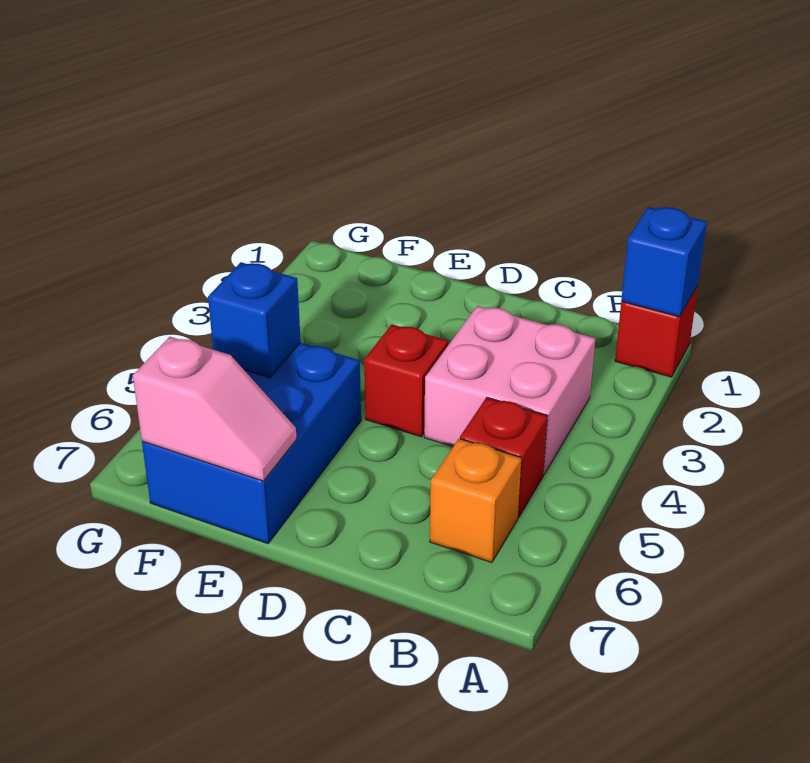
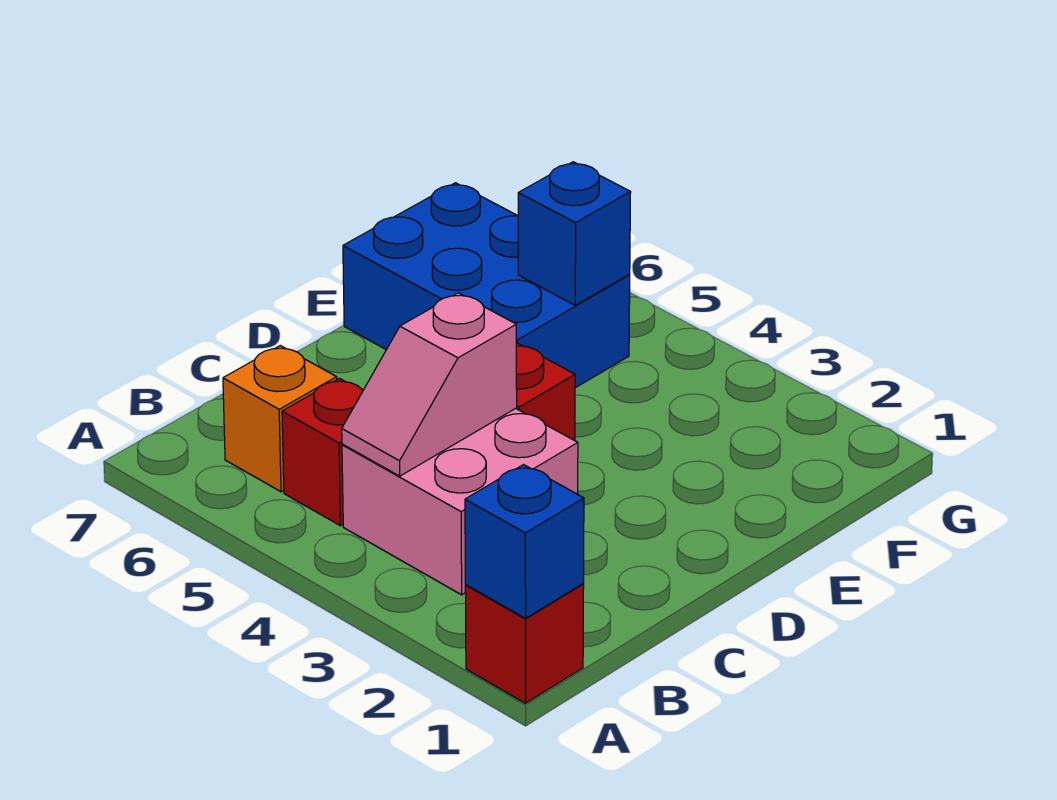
pink 1x2 slope [133,337,297,481] -> pink 1x2 slope moved to [342,293,517,476]

